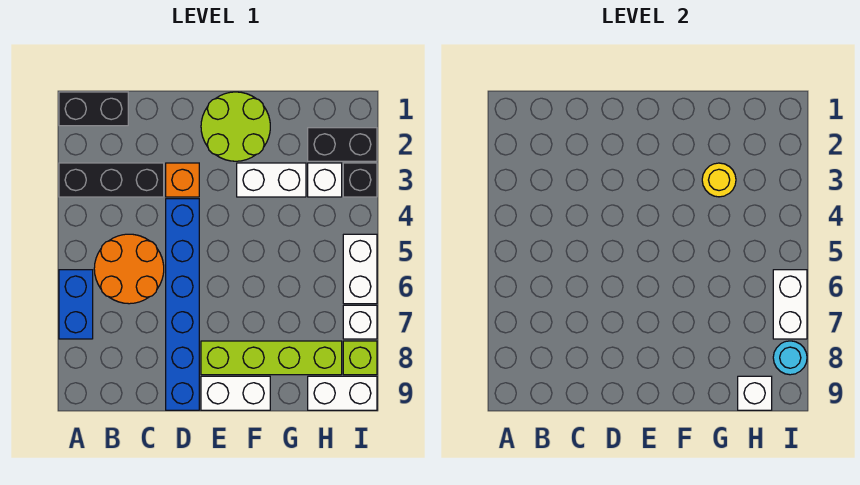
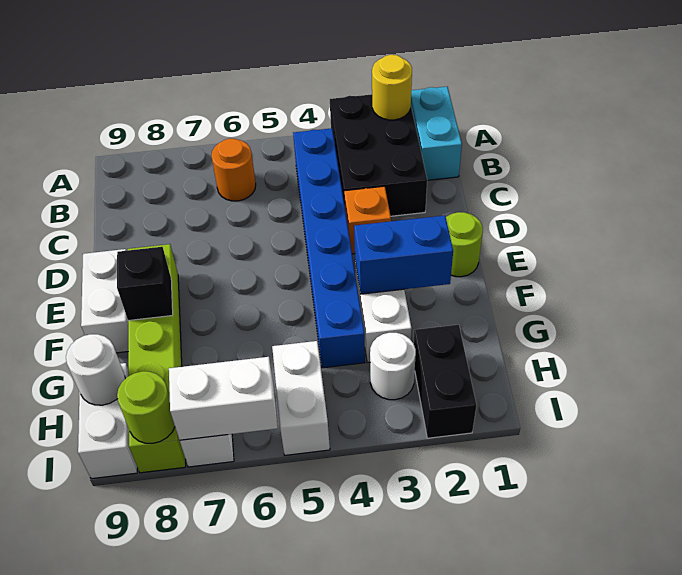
black 1x2 brick [59,92,128,126] -> cyan 1x2 brick [411,87,462,180]
black 1x3 brick [59,163,164,197] -> black 2x3 brick [330,94,427,216]
blue 1x2 brick [59,270,93,339] -> blue 1x2 brick moved to [354,216,453,294]
orange 2x2 round brick [94,234,164,304] -> orange 1x1 round brick [211,138,256,201]
blue 1x6 brick [166,199,199,410] -> blue 1x6 brick turned to [293,128,365,368]
lime 2x2 round brick [201,92,270,161] -> lime 1x1 round brick [446,212,483,277]
yellow 1x1 round brick [702,163,736,197] -> yellow 1x1 round brick moved to [372,55,412,120]
white 1x1 brick [308,163,342,197] -> white 1x1 round brick [370,333,416,400]
white 1x1 brick [738,376,772,410] -> white 1x1 round brick [66,334,125,405]
black 1x1 brick [343,163,377,197] -> black 1x1 brick moved to [117,247,173,321]
white 1x2 brick [343,234,377,304] -> white 1x2 brick turned to [272,341,330,455]
cyan 1x1 round brick [773,341,807,375] -> lime 1x1 round brick [117,371,175,443]

